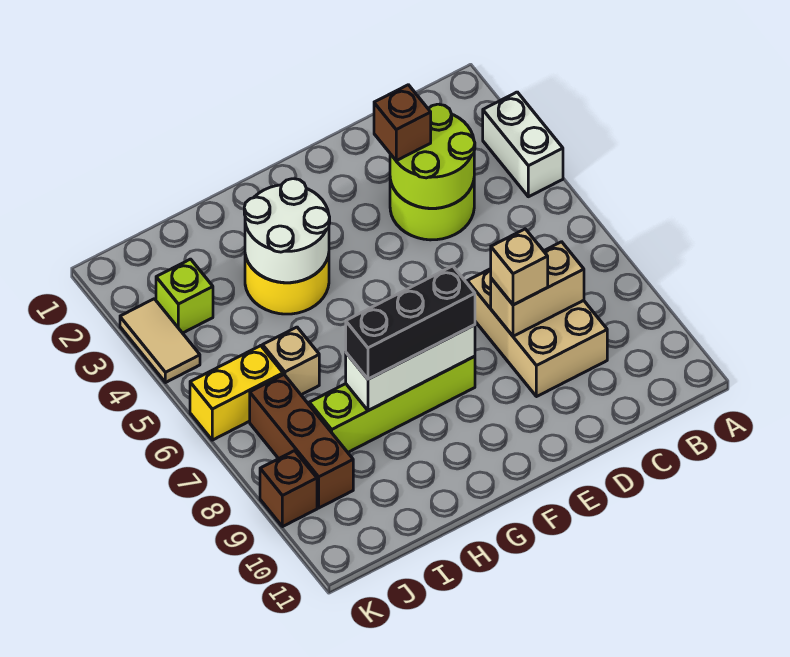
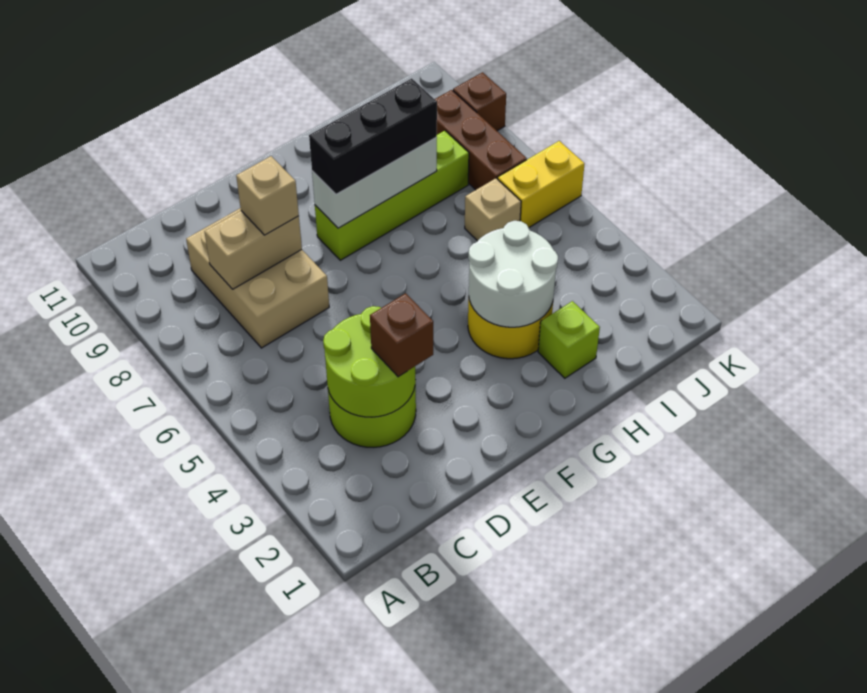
white 1x2 brick [483,92,563,197] -> none
lime 1x1 brick [156,259,213,333] -> lime 1x1 brick moved to [538,301,600,378]
tan 1x2 tile [120,299,200,383] -> none

